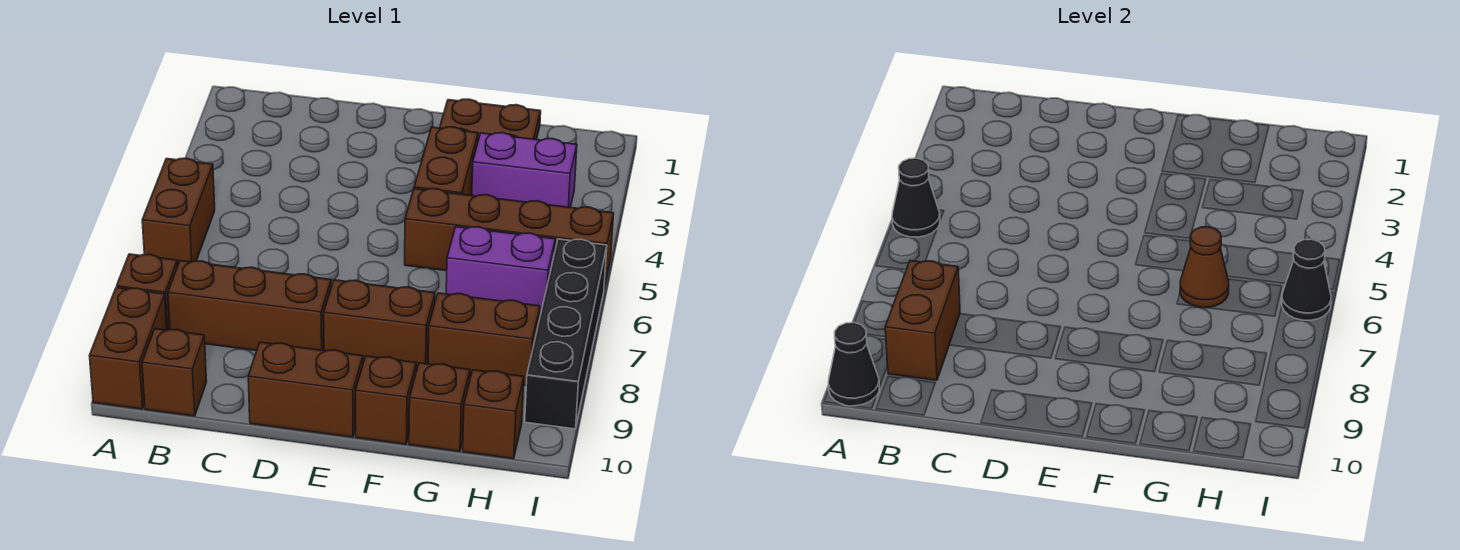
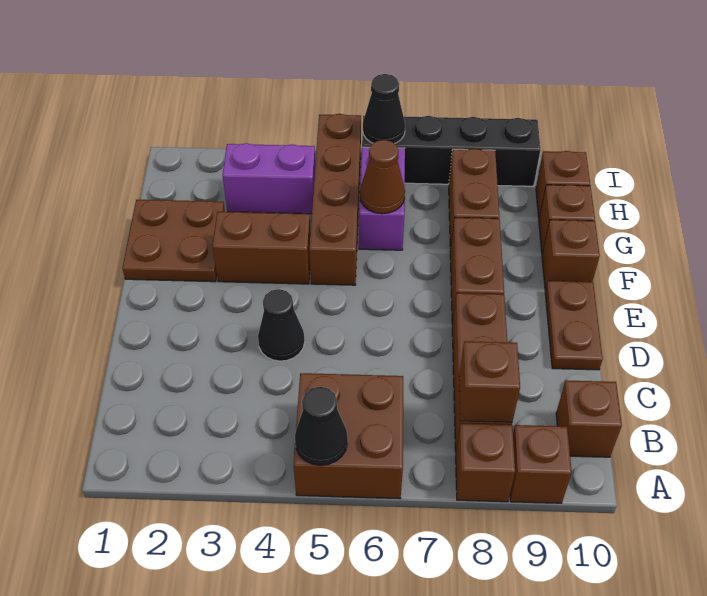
brown 1x2 brick [142,158,215,264] -> brown 2x2 brick [294,373,403,499]
brown 1x2 brick [89,288,167,409] -> brown 1x1 brick [510,425,572,503]
black 1x1 cone [828,323,879,406] -> black 1x1 cone moved to [258,289,305,361]
brown 1x2 brick [885,261,960,380] -> brown 1x1 brick [459,341,520,422]
brown 1x2 brick [248,342,363,437] -> brown 1x2 plate [545,281,603,370]
purple 1x2 brick [472,133,577,207] -> purple 1x2 brick turned to [223,143,315,214]

